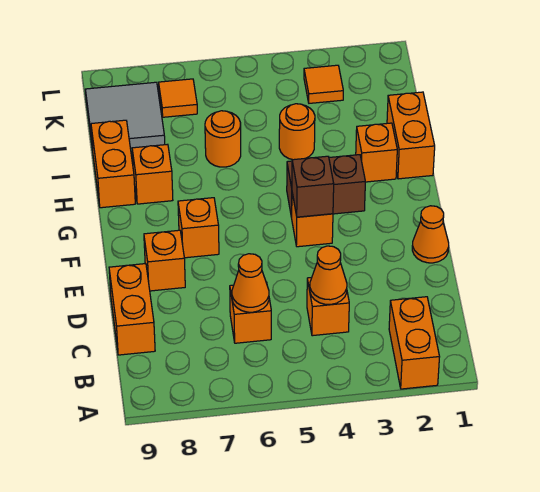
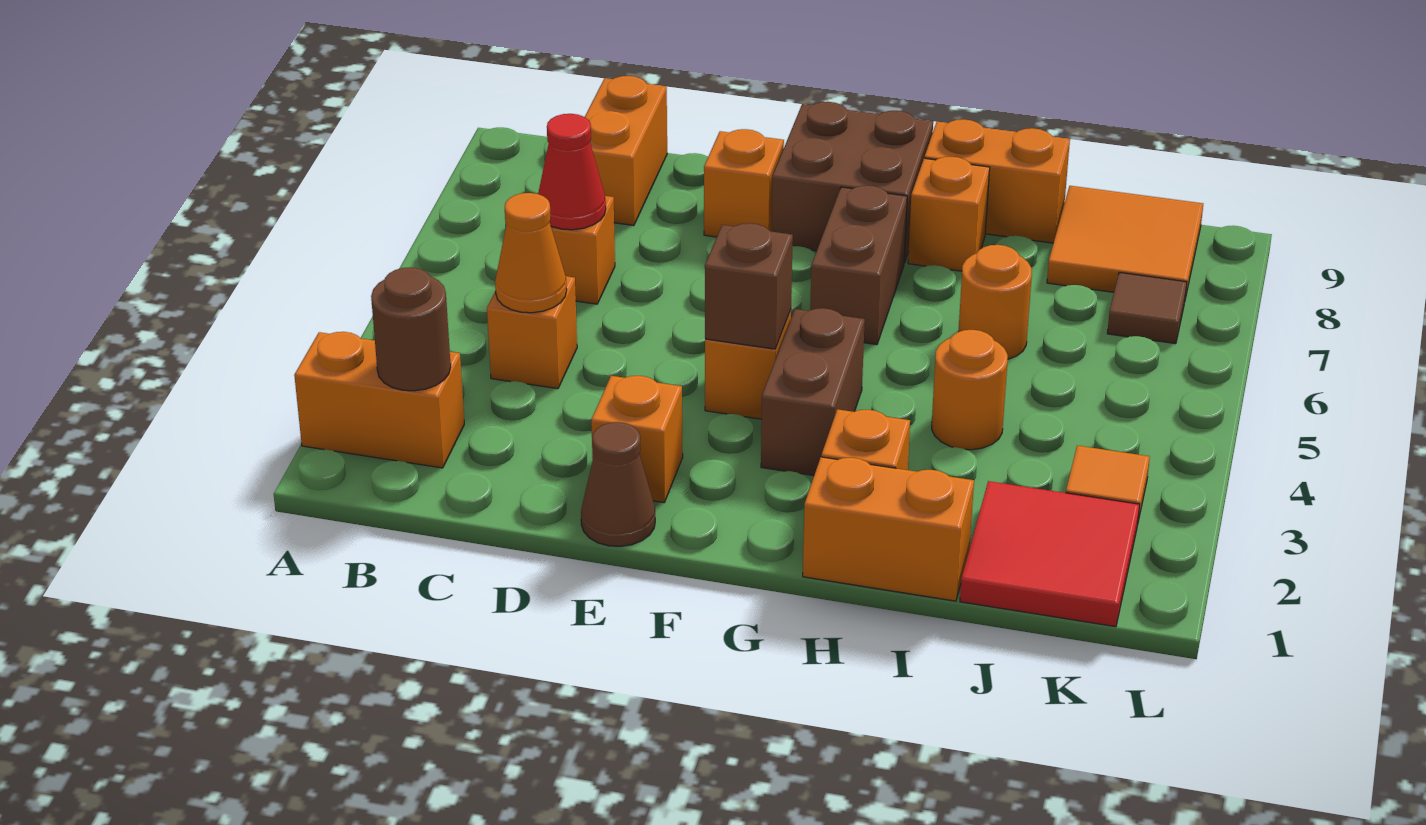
none -> brown 1x1 round brick [371,267,451,391]
orange 1x1 cone [232,254,269,312] -> red 1x1 cone [538,114,606,230]
orange 1x2 brick [109,264,155,355] -> orange 1x2 brick turned to [585,76,667,226]
orange 1x1 cone [412,206,449,263] -> brown 1x1 cone [581,422,655,546]
orange 1x1 brick [178,198,219,258] -> orange 1x1 brick moved to [591,376,683,503]
none -> brown 2x2 brick [772,102,933,263]
none -> brown 1x2 brick [810,185,907,345]
none -> red 2x2 tile [960,481,1140,627]
grey 2x2 tile [85,82,165,150] -> orange 2x2 tile [1047,186,1203,298]
orange 1x1 tile [159,79,197,117] -> brown 1x1 tile [1107,272,1187,344]

